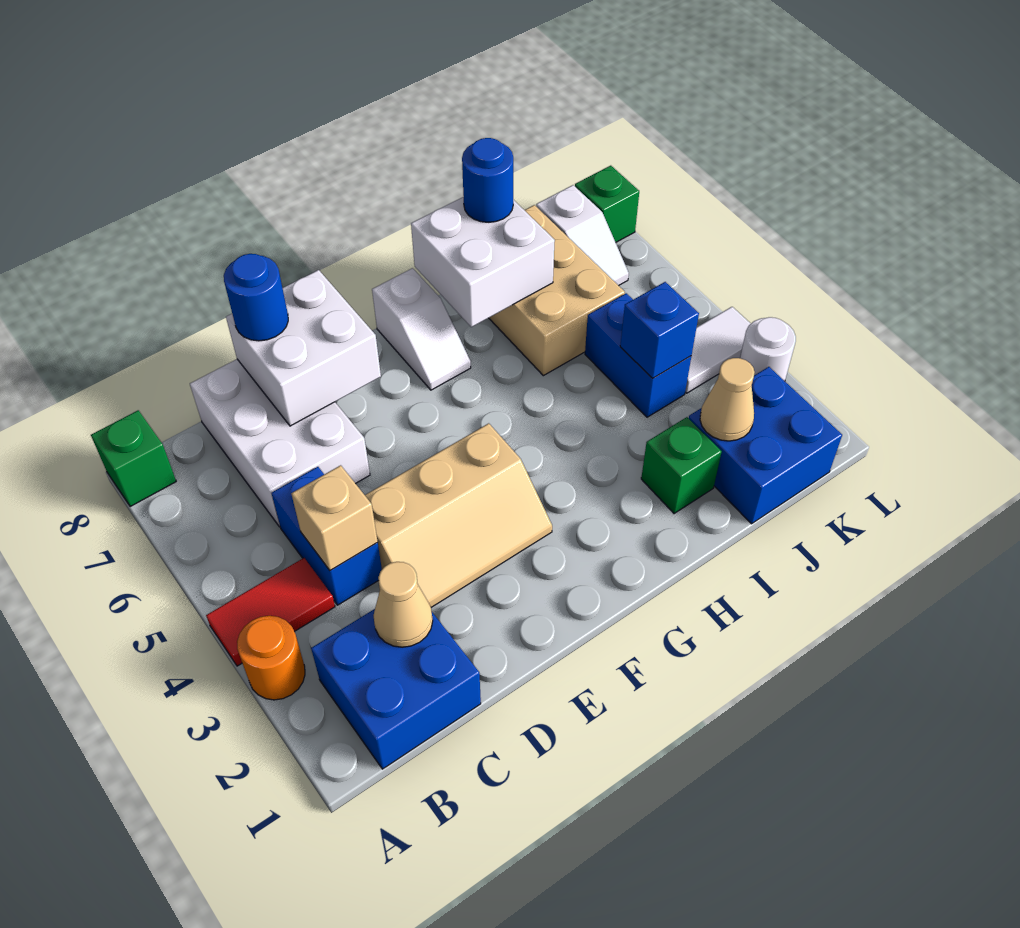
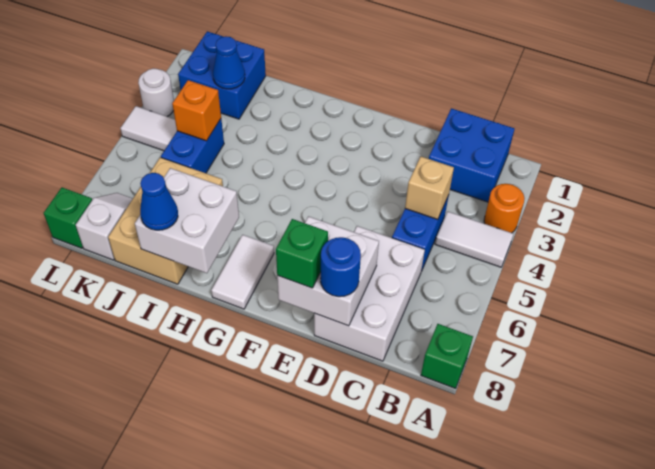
red 1x2 tile [206,558,335,666] -> white 1x2 tile [435,212,513,267]
tan 1x1 cone [374,562,433,647] -> none
tan 2x3 slope [365,423,552,607] -> none
white 1x2 slope [372,268,471,390] -> white 1x2 tile [211,235,274,309]
green 1x1 brick [641,417,722,514] -> green 1x1 brick moved to [276,219,328,288]
blue 1x1 round brick [462,138,513,222] -> blue 1x1 cone [140,173,178,230]
tan 1x1 cone [700,358,755,441] -> blue 1x1 cone [213,36,245,89]
blue 1x1 brick [620,282,699,378] -> orange 1x1 brick [172,80,221,141]

